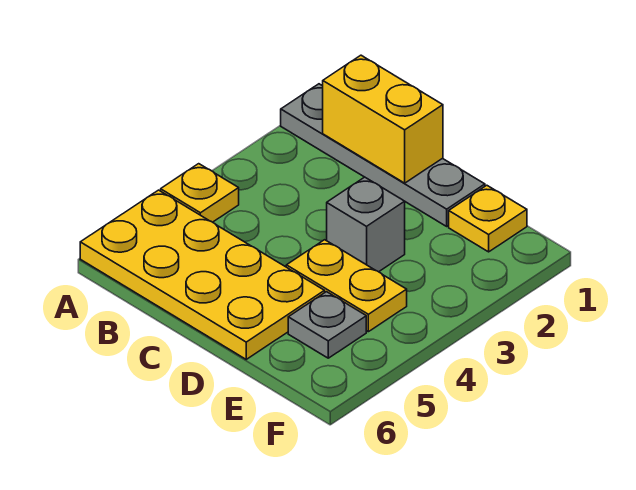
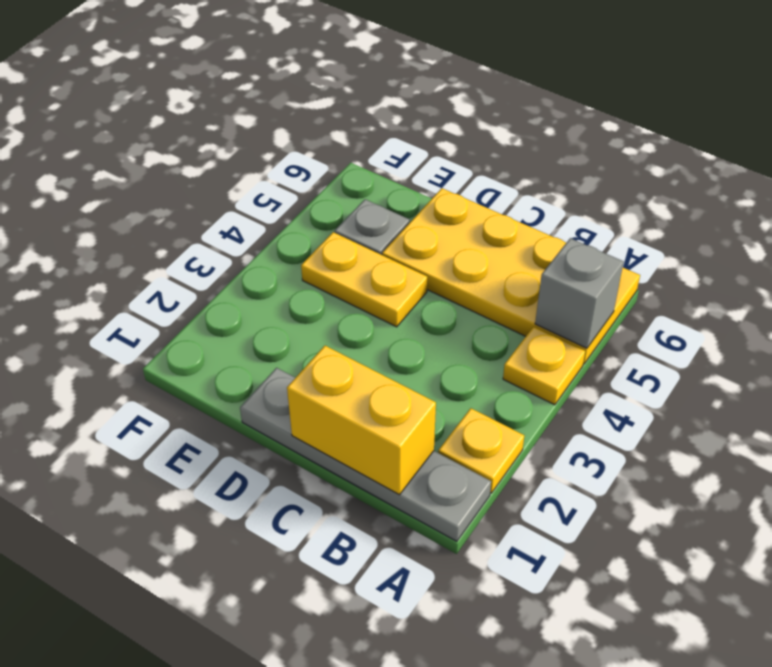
grey 1x1 brick [327,177,405,272] -> grey 1x1 brick moved to [535,238,624,348]
yellow 1x1 plate [449,185,527,252] -> yellow 1x1 plate moved to [438,408,524,493]

